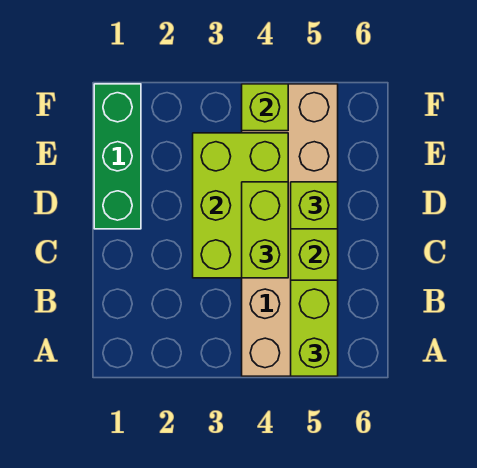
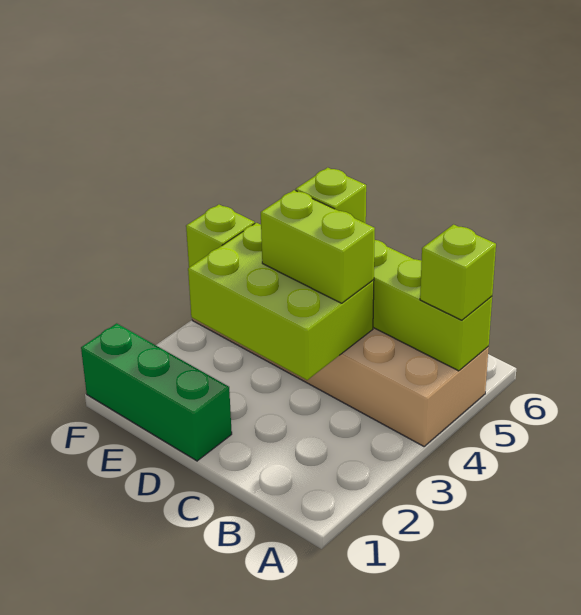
lime 1x2 brick [291,280,338,376] -> lime 1x1 brick [420,225,496,320]

